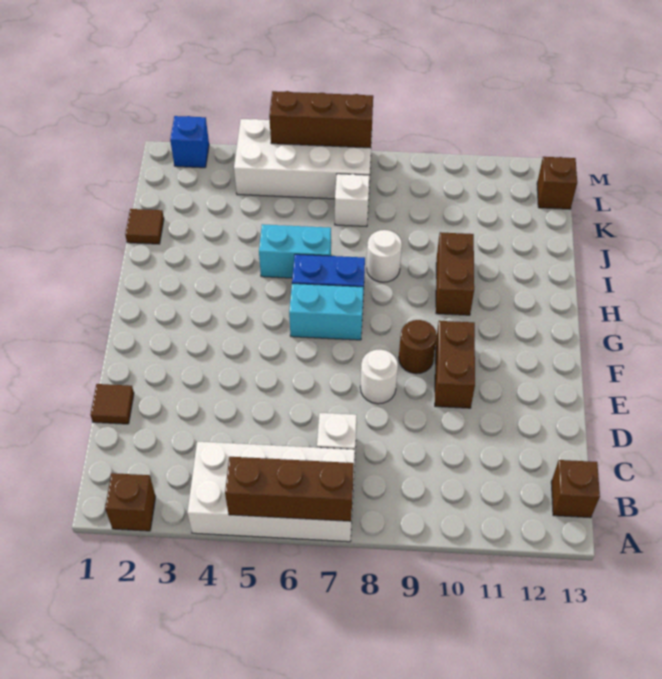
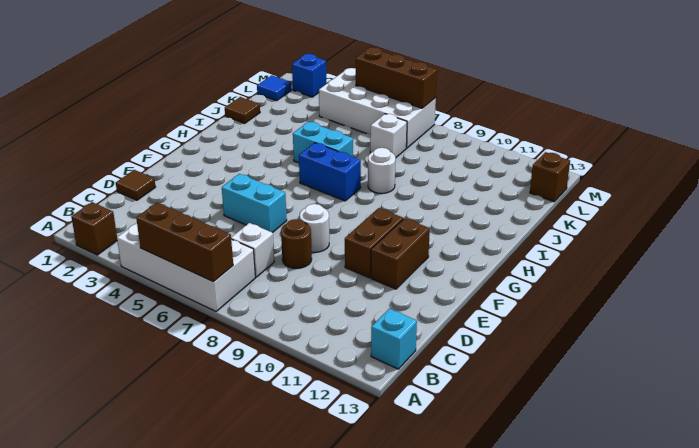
brown 1x1 brick [551,460,600,518] -> cyan 1x1 brick [371,309,417,369]
brown 1x1 round brick [399,320,437,374] -> brown 1x1 round brick moved to [281,219,312,268]
cyan 1x2 brick [289,284,364,340] -> cyan 1x2 brick moved to [222,174,287,233]
brown 1x2 brick [436,232,474,315] -> brown 1x2 brick moved to [371,218,430,289]
none -> blue 1x1 tile [257,75,291,101]

